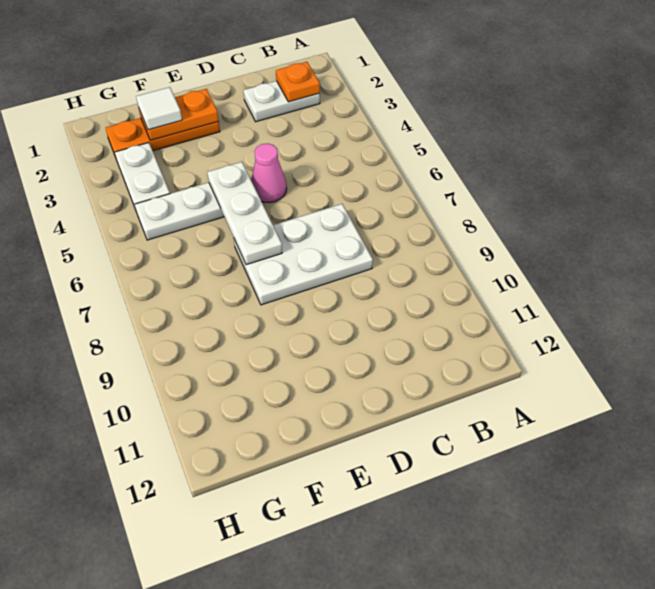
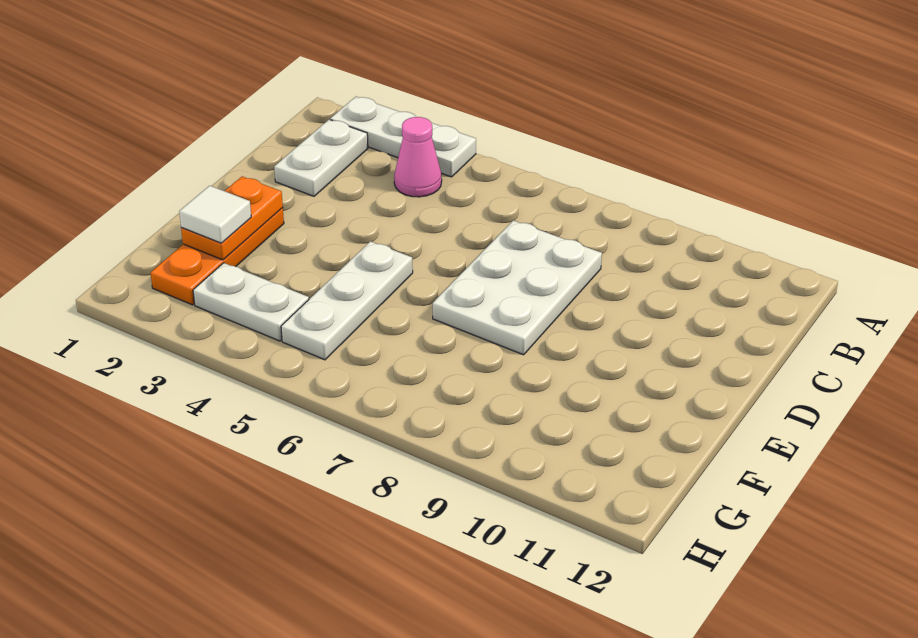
orange 1x1 plate [276,62,320,102] -> none
pink 1x1 cone [251,144,287,203] -> pink 1x1 cone moved to [394,117,442,197]
white 1x3 plate [207,162,282,265] -> white 1x3 plate moved to [330,97,476,177]

